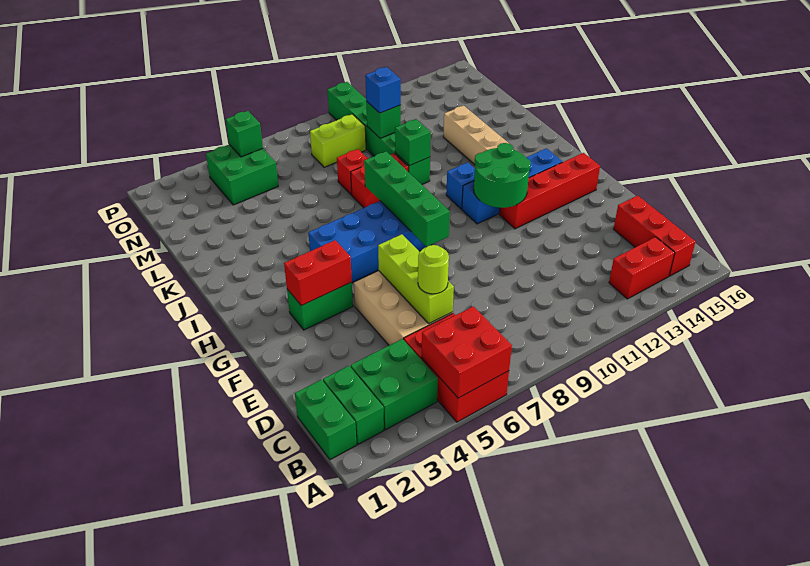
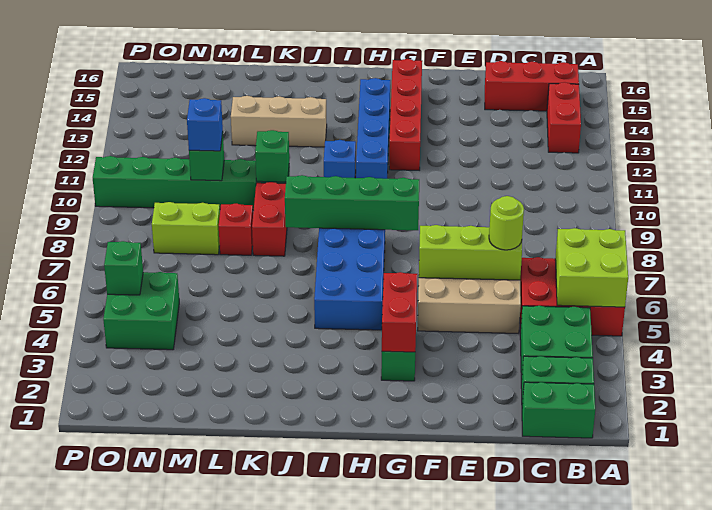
red 2x2 brick [422,306,512,398] -> lime 2x2 brick [555,228,628,307]
green 2x2 round brick [474,143,531,208] -> none
lime 1x2 brick [310,114,366,167] -> lime 1x2 brick turned to [152,202,220,255]

